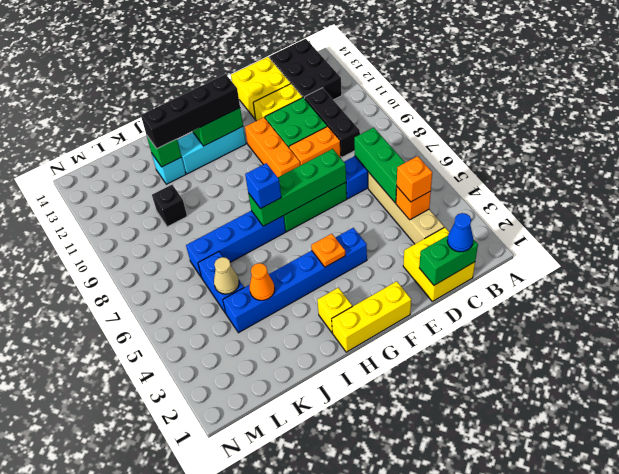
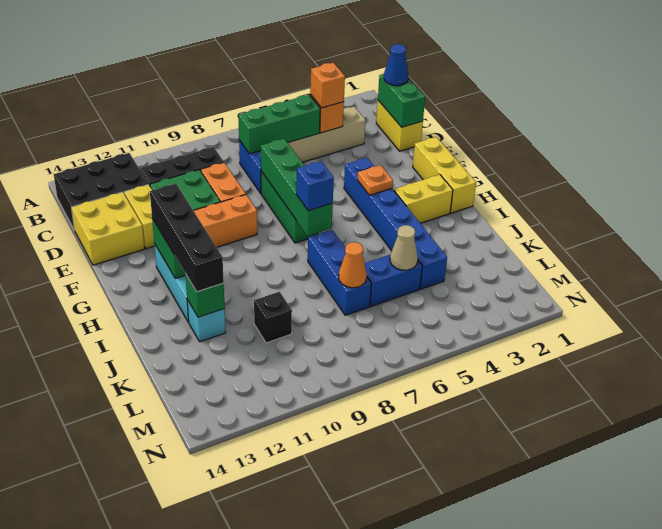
yellow 2x2 brick [403,227,475,301] -> yellow 1x2 brick [376,100,423,151]
yellow 1x1 brick [317,288,352,333] -> yellow 1x2 brick [394,175,453,223]
blue 1x4 brick [186,211,286,278] -> blue 1x3 brick [308,230,371,315]
orange 1x1 cone [249,263,275,300] -> orange 1x1 cone moved to [339,242,367,288]

